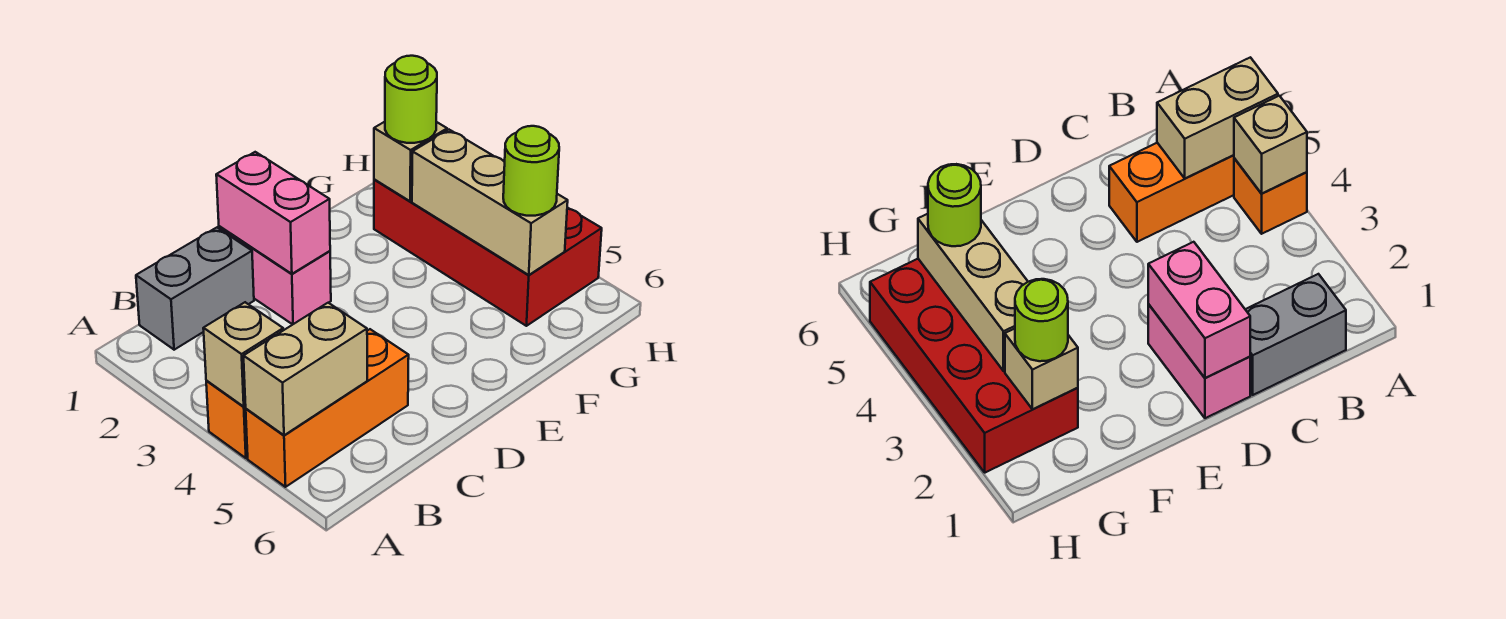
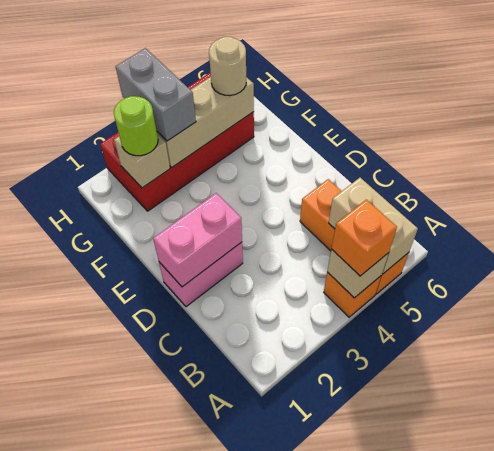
none -> orange 1x1 brick [332,200,397,276]
grey 1x2 brick [136,228,254,350] -> grey 1x2 brick moved to [116,48,196,141]
lime 1x1 round brick [503,126,559,216] -> tan 1x1 round brick [209,37,246,96]

